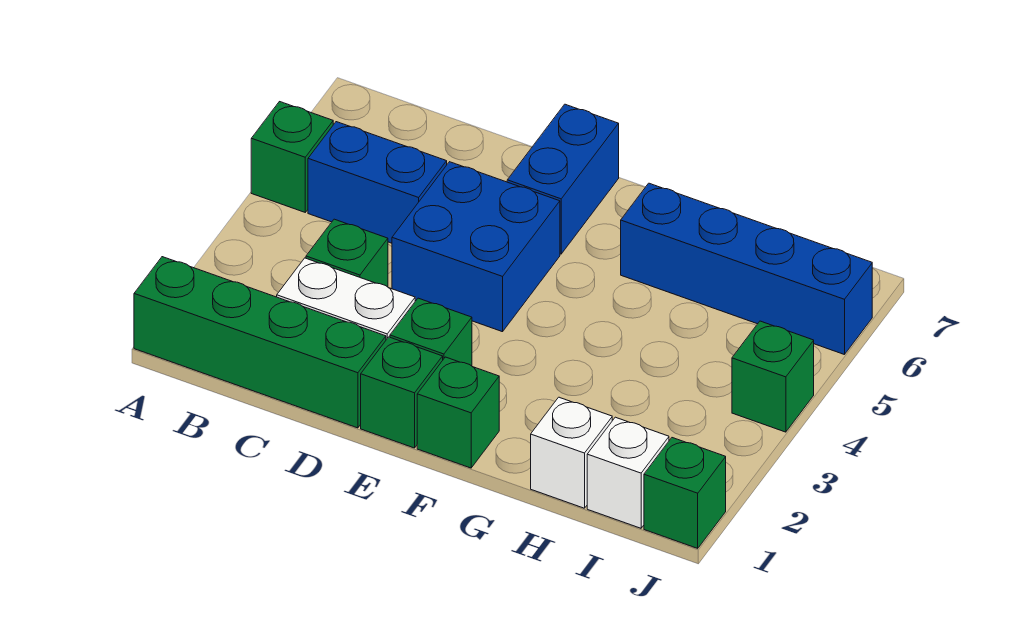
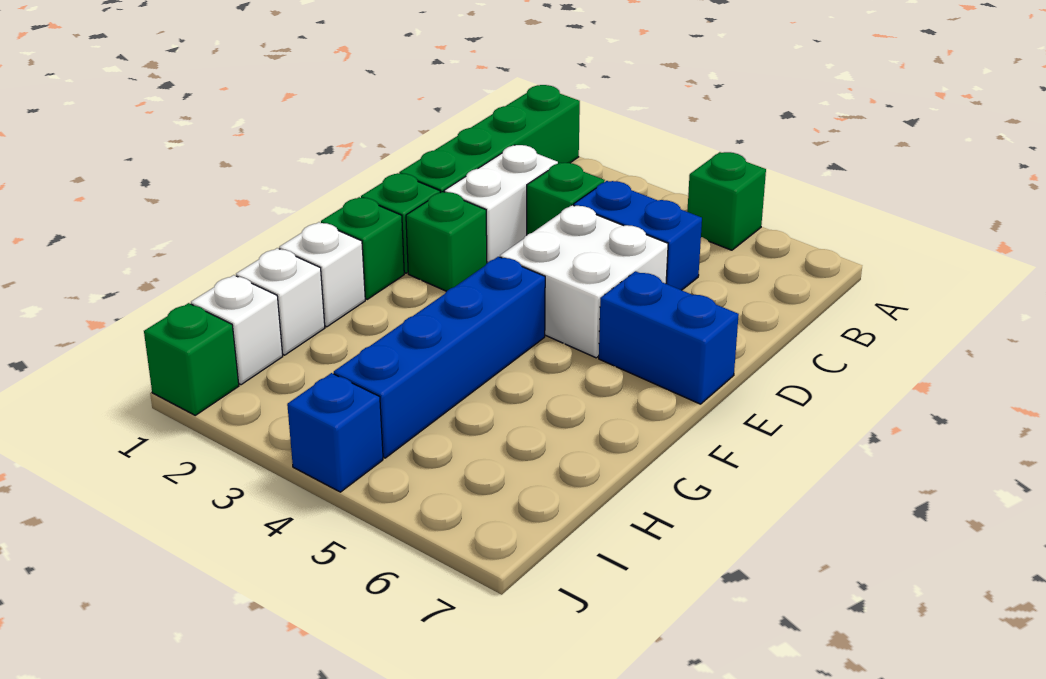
blue 1x2 brick [308,122,447,243] -> blue 1x2 brick turned to [574,181,702,290]
blue 2x2 brick [392,162,560,332] -> white 2x2 brick [500,205,668,358]
none -> white 1x1 brick [279,222,365,327]
blue 1x4 brick [621,183,872,355] -> blue 1x4 brick moved to [334,257,545,458]
green 1x1 brick [732,321,814,432] -> blue 1x1 brick [287,373,383,492]

